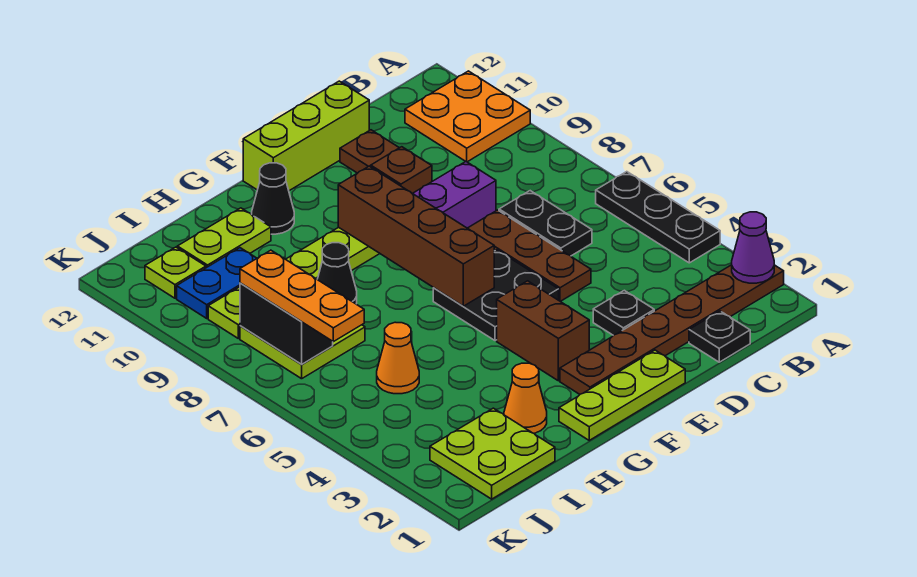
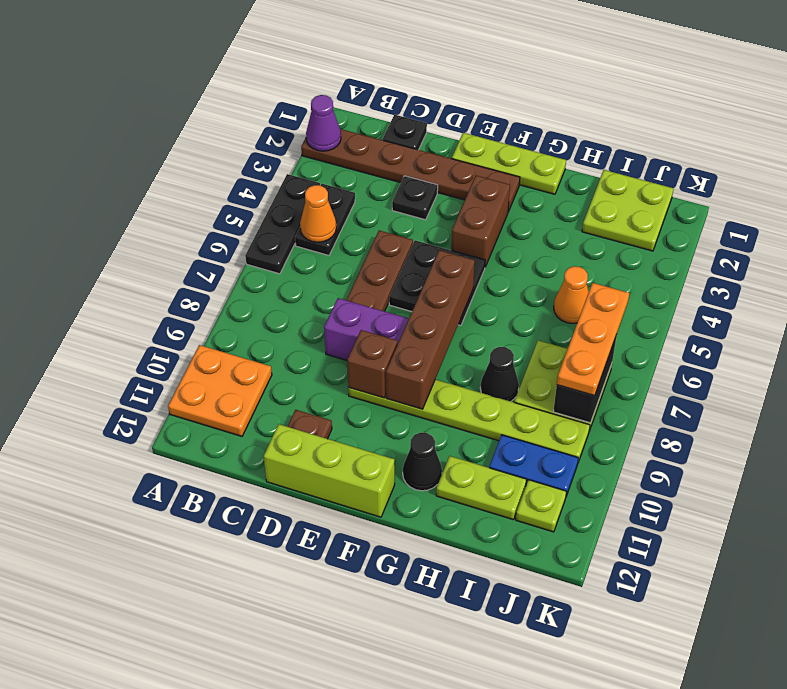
black 1x2 plate [499,191,592,256] -> black 1x2 plate moved to [295,184,355,255]
orange 1x1 cone [504,363,547,433] -> orange 1x1 cone moved to [300,185,336,242]

